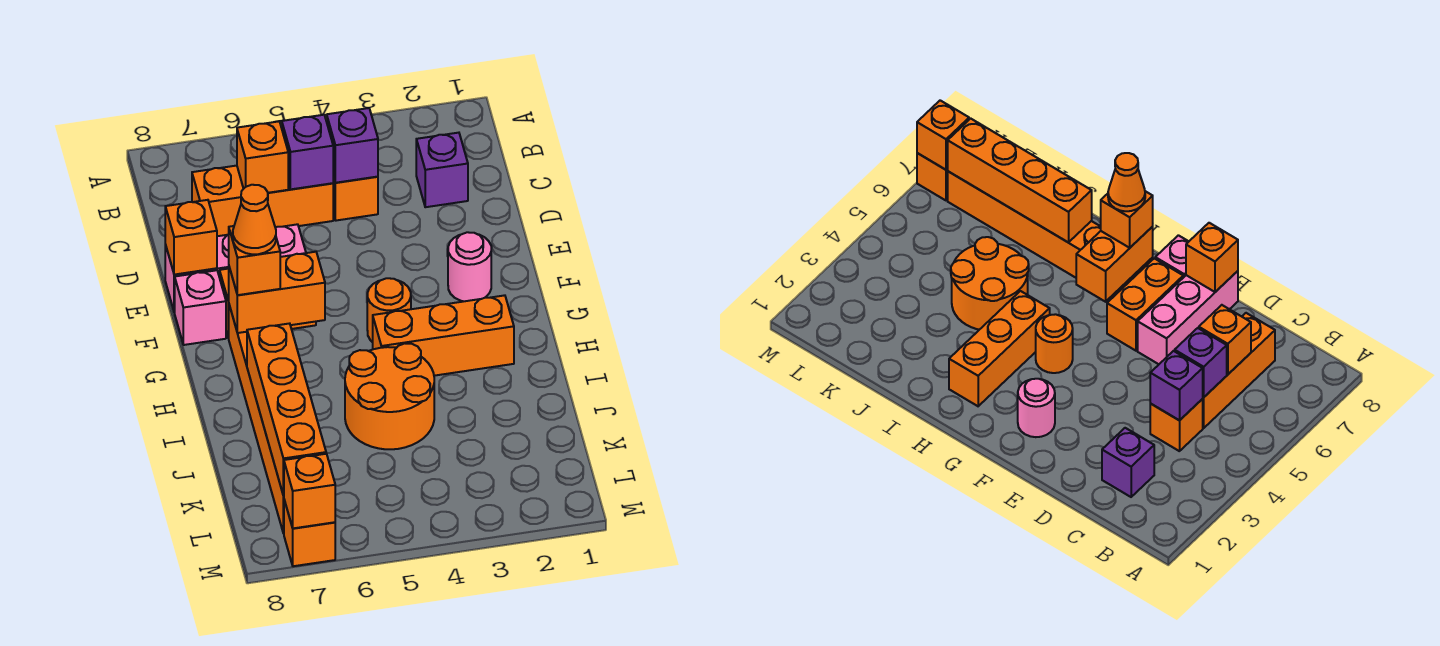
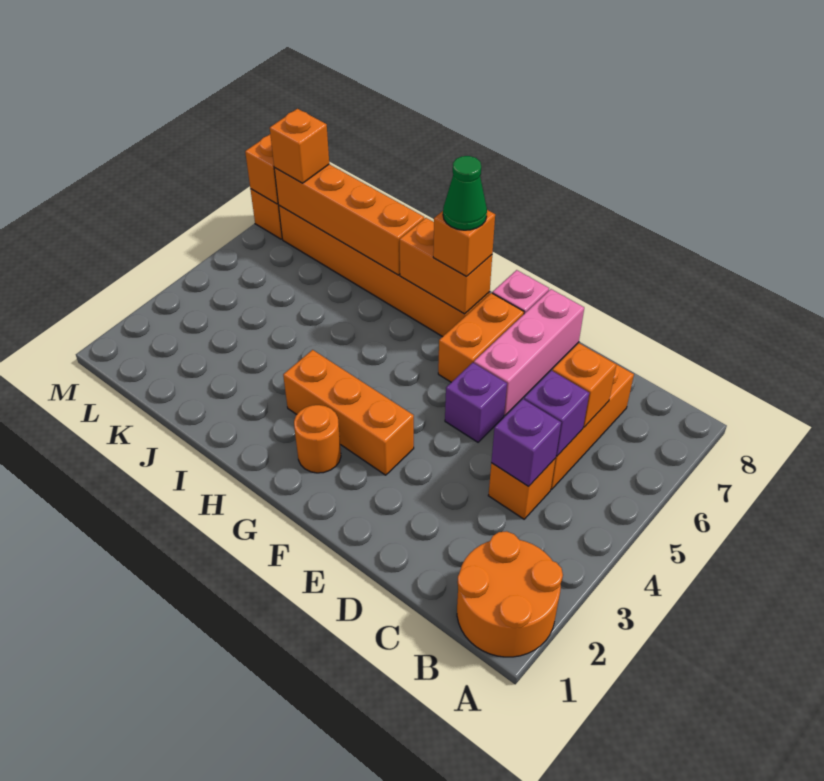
purple 1x1 brick [416,133,468,207] -> purple 1x1 brick moved to [445,363,507,442]
orange 1x1 brick [165,200,217,275] -> orange 1x1 brick moved to [270,109,329,183]
pink 1x1 round brick [448,232,491,301] -> none
orange 1x1 round brick [367,278,411,342] -> orange 1x1 round brick moved to [294,405,341,473]
orange 1x2 brick [229,252,325,333] -> orange 1x2 brick turned to [400,218,492,314]
orange 1x1 cone [233,185,276,254] -> green 1x1 cone [443,156,487,230]
orange 1x3 brick [373,295,514,376] -> orange 1x3 brick turned to [283,350,414,475]
orange 2x2 round brick [345,344,434,449] -> orange 2x2 round brick moved to [457,531,563,657]

